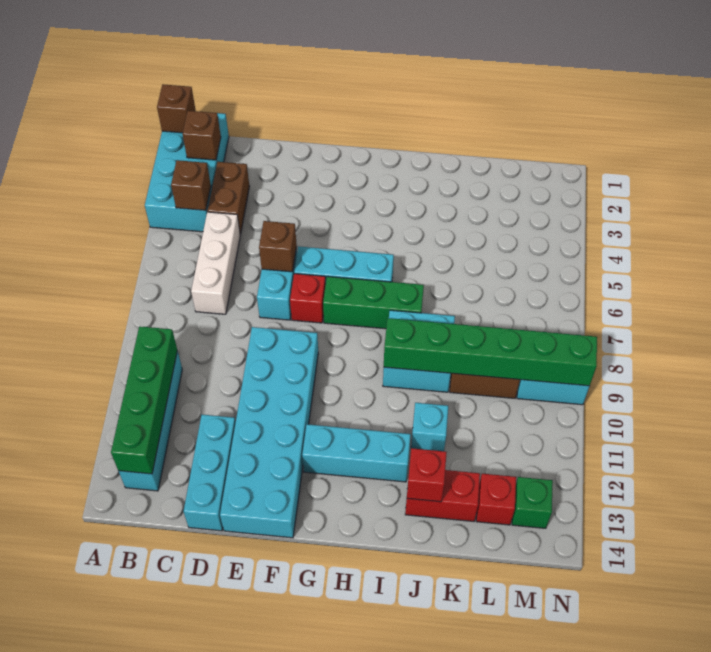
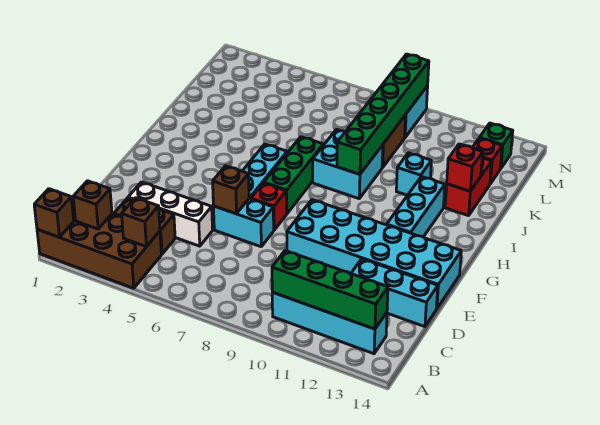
cyan 2x4 brick [145,113,229,232] -> brown 2x4 brick [37,200,161,288]
white 1x3 brick [191,212,240,314] -> white 1x3 brick moved to [128,182,213,246]

